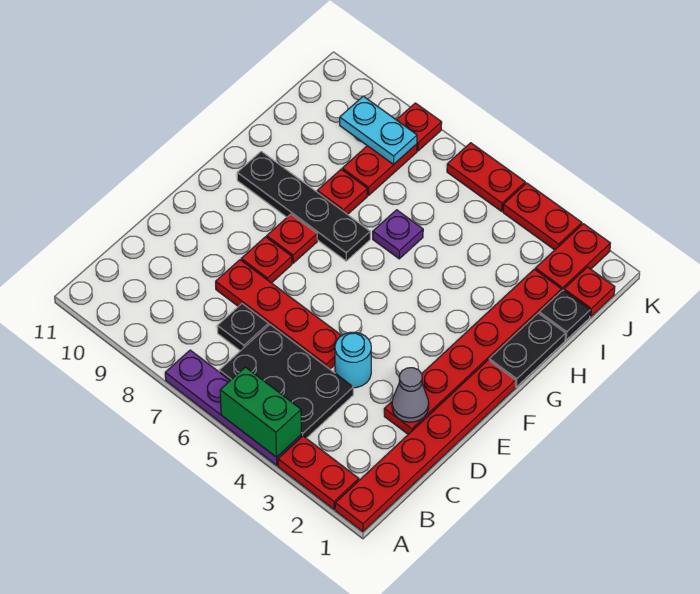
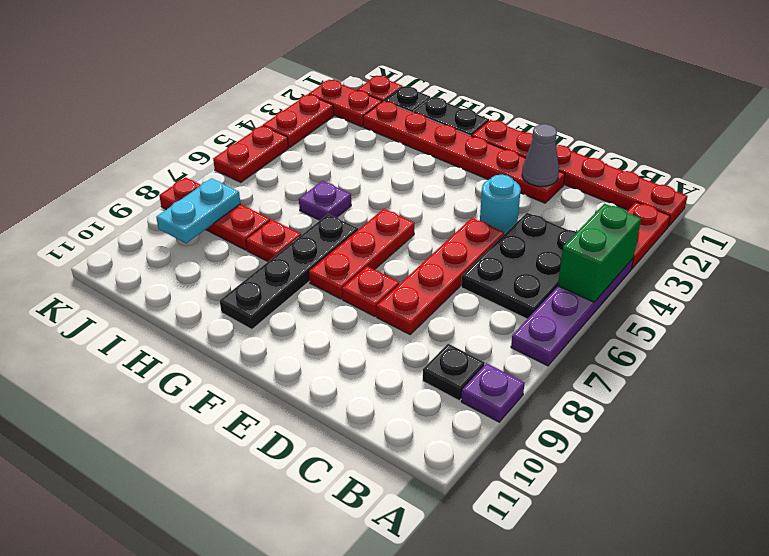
none -> purple 1x1 plate [461,363,525,422]
black 1x1 plate [217,304,269,351] -> black 1x1 plate moved to [423,344,485,401]
red 1x1 plate [267,214,317,263] -> red 1x3 plate [309,209,414,299]

